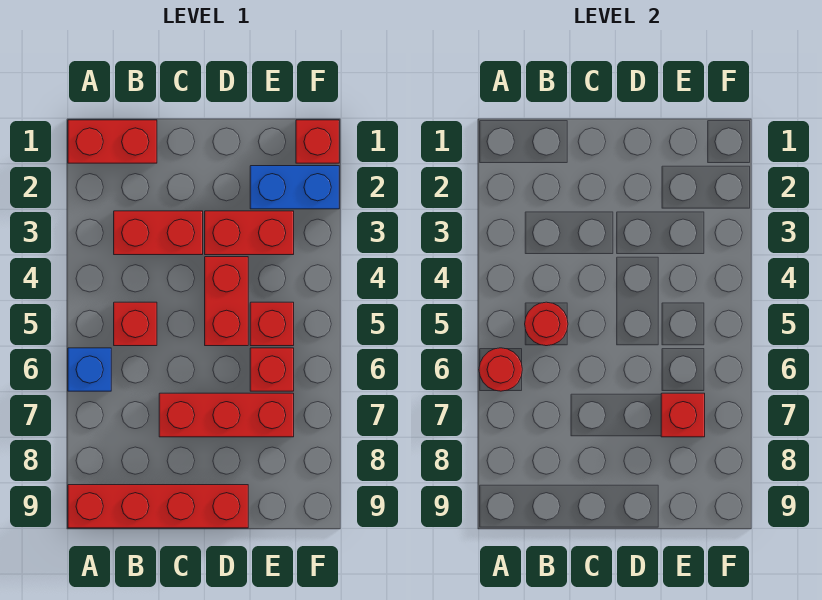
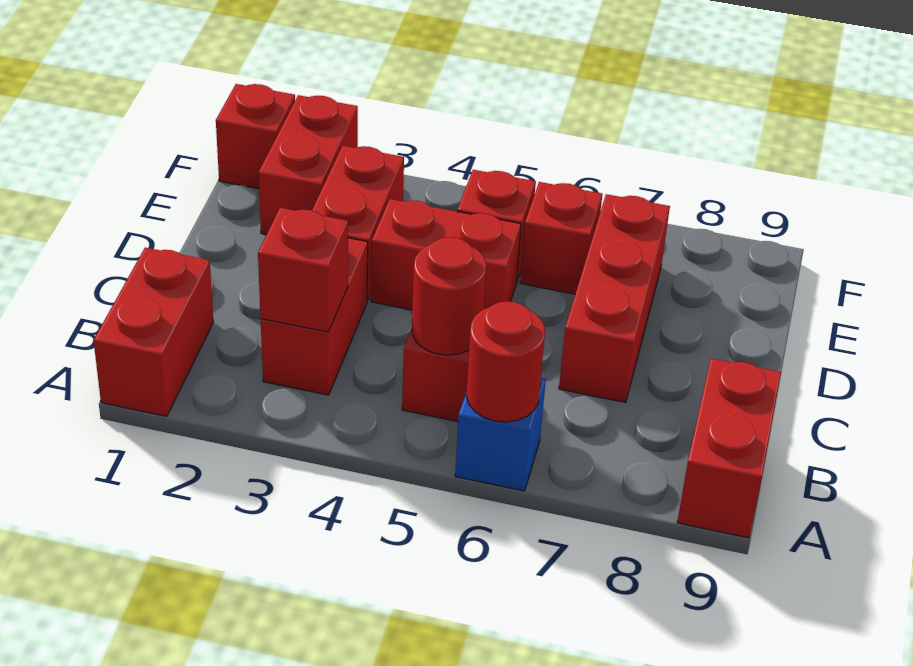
red 1x4 brick [68,485,248,528] -> red 1x2 brick [677,358,781,538]
blue 1x2 brick [250,166,339,209] -> red 1x2 brick [259,95,358,235]
red 1x1 brick [661,393,705,437] -> red 1x1 brick moved to [258,208,348,332]

